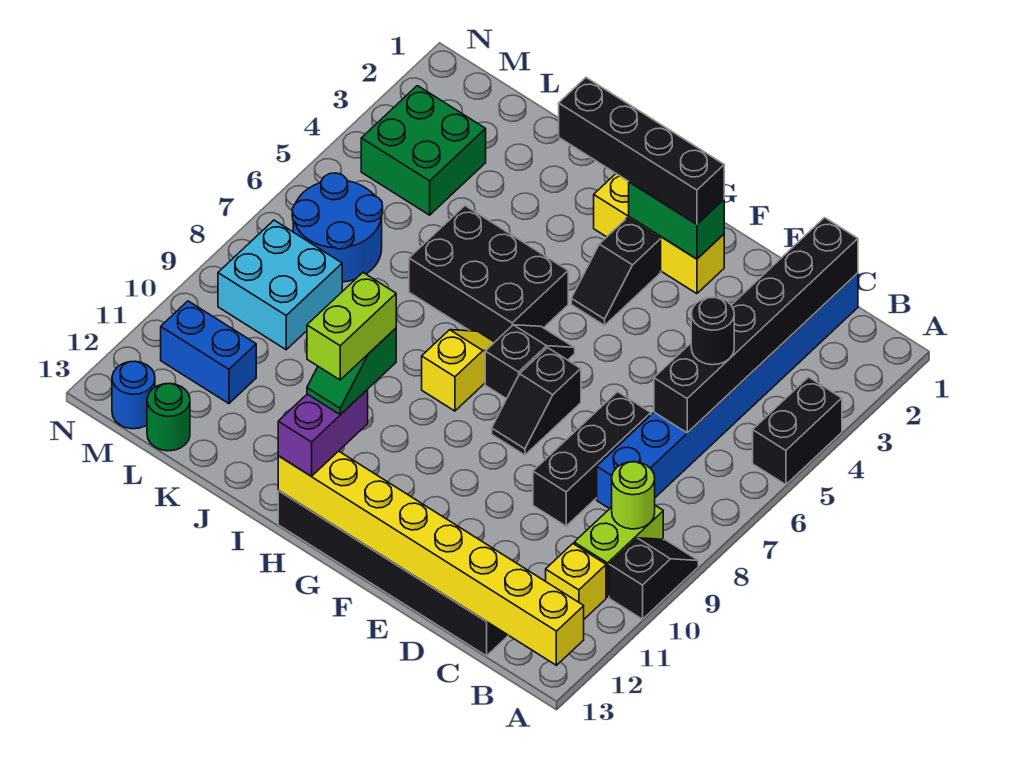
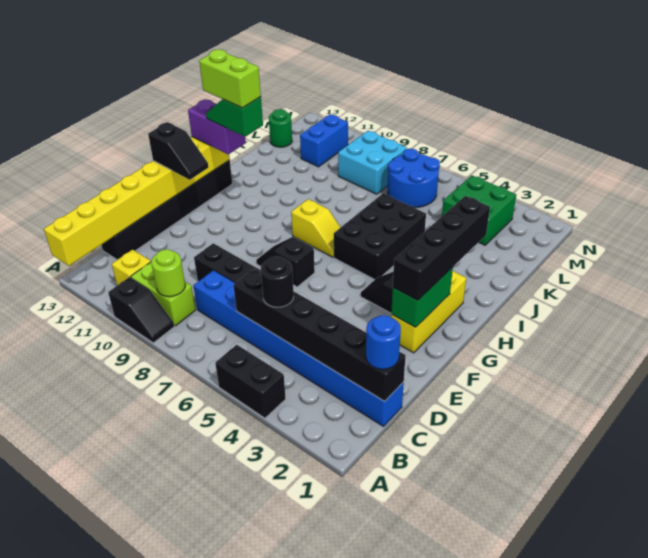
black 1x2 slope [485,325,575,399] -> black 1x2 slope moved to [148,122,208,180]
blue 1x1 round brick [112,361,155,429] -> blue 1x1 round brick moved to [366,315,401,369]

